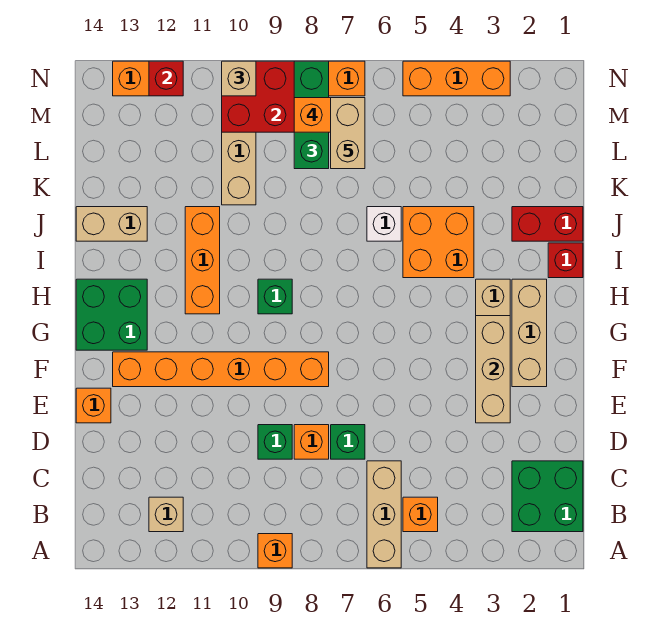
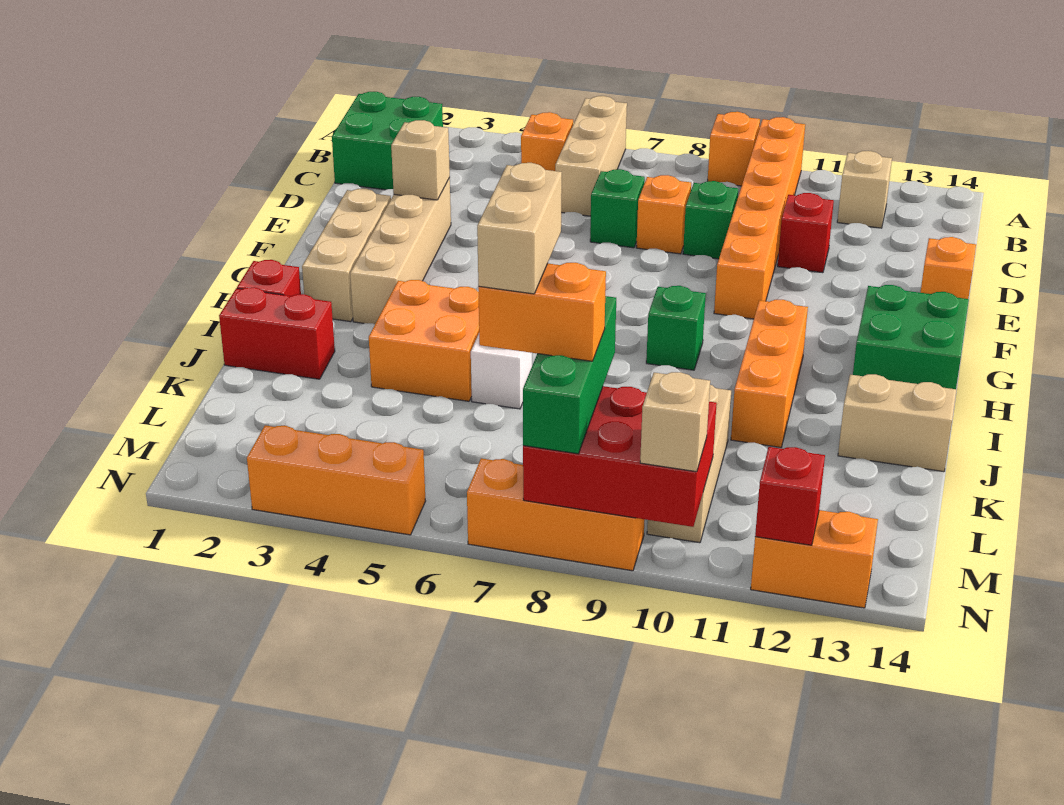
none -> red 1x1 brick [778,193,834,273]
tan 1x3 brick [476,316,510,423] -> tan 1x1 brick [391,120,450,200]
orange 1x6 brick [113,352,329,387] -> orange 1x6 brick turned to [714,117,805,319]

